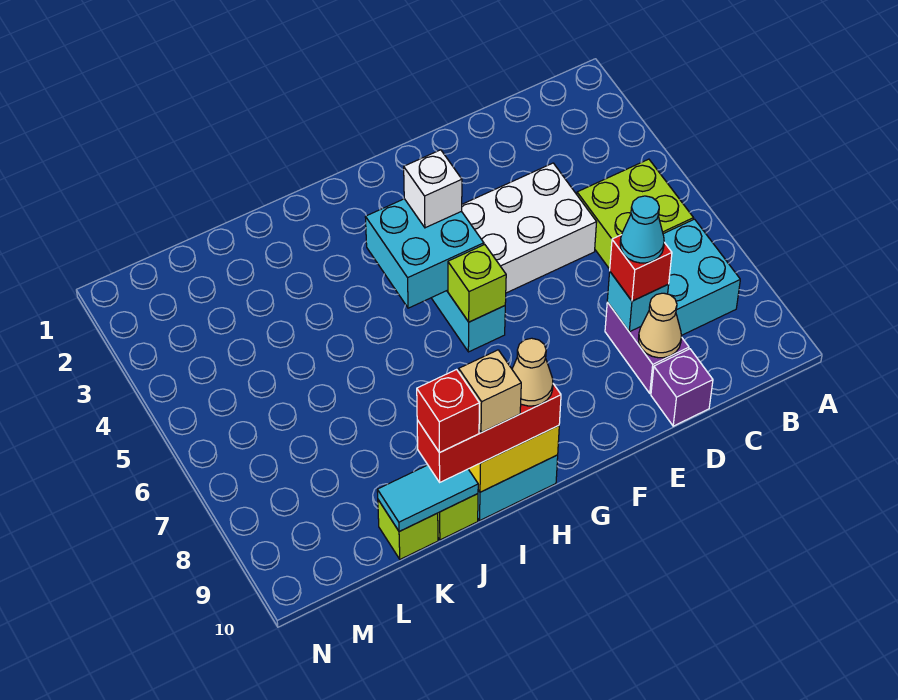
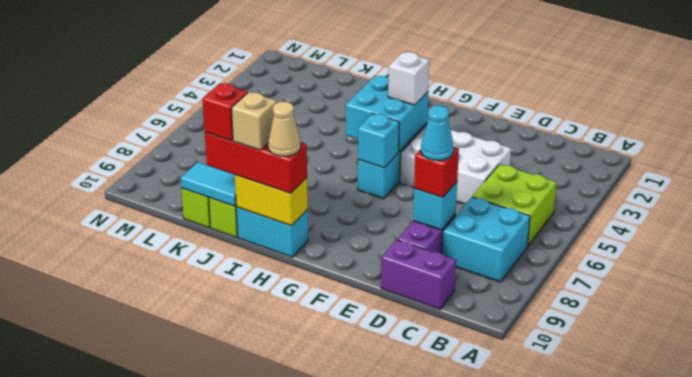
tan 1x1 cone [639,293,681,358] -> none
purple 1x1 brick [651,349,713,426] -> purple 1x2 brick [381,240,456,309]
lime 1x1 brick [448,245,506,322] -> cyan 1x1 brick [358,113,399,168]

